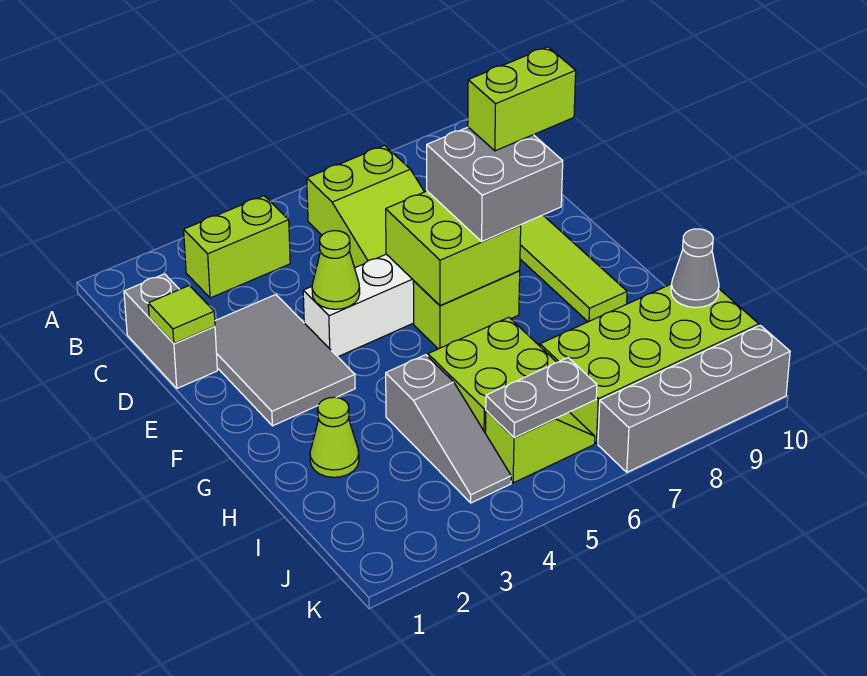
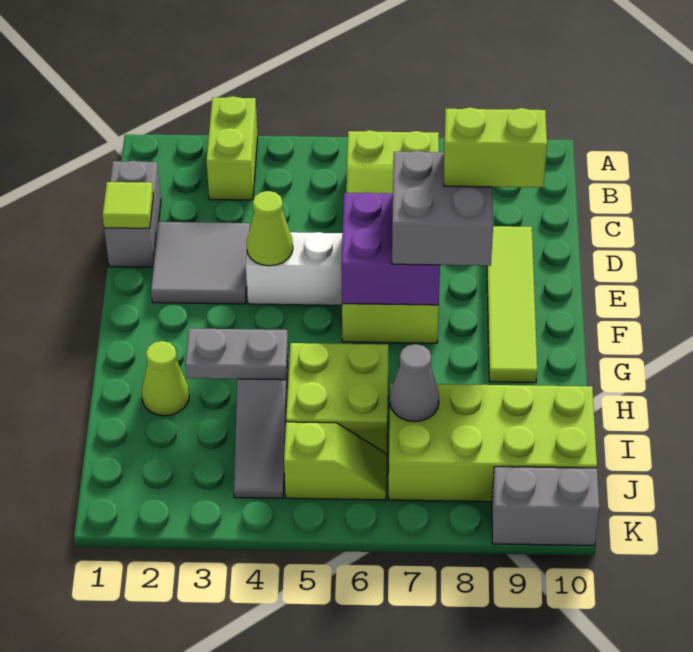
lime 1x2 brick [184,196,290,298] -> lime 1x2 brick turned to [206,96,258,200]
grey 2x3 tile [215,295,355,426] -> grey 2x2 tile [151,222,250,304]
lime 2x2 brick [386,191,521,306] -> purple 2x2 brick [341,192,440,305]
grey 1x1 cone [671,229,719,308] -> grey 1x1 cone moved to [390,344,439,422]
grey 1x2 plate [486,358,597,438] -> grey 1x2 plate moved to [185,328,288,380]
grey 1x4 brick [598,325,790,472] -> grey 1x2 brick [492,467,599,546]

